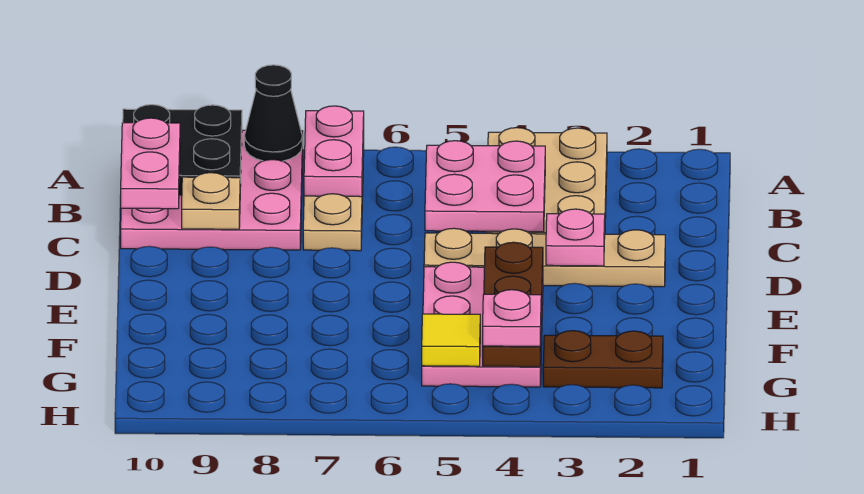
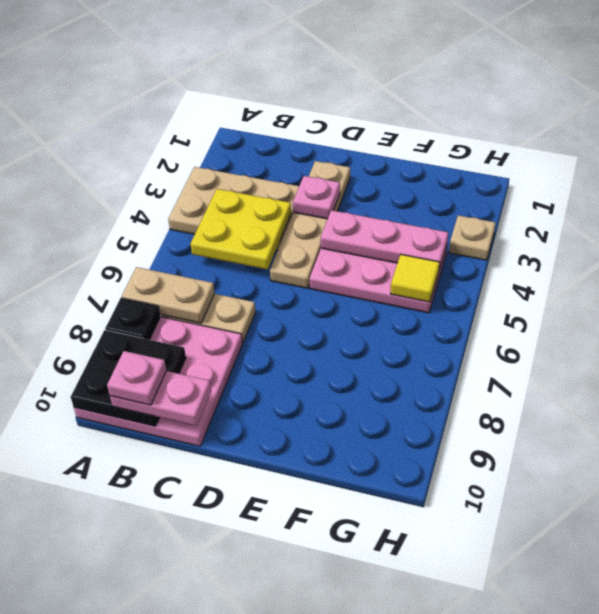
pink 1x2 plate [304,106,364,197] -> tan 1x2 plate [122,267,215,323]
black 1x1 cone [244,65,302,161] -> black 1x1 plate [105,298,161,340]
pink 2x2 plate [425,141,545,232] -> yellow 2x2 plate [191,189,291,270]
tan 1x1 plate [182,173,240,229] -> tan 1x1 plate moved to [449,215,495,260]
brown 1x3 plate [483,242,543,367] -> pink 1x3 plate [321,210,448,270]
brown 1x2 plate [543,331,663,388] -> none
pink 1x1 plate [483,290,541,346] -> pink 1x1 plate moved to [107,351,167,405]

